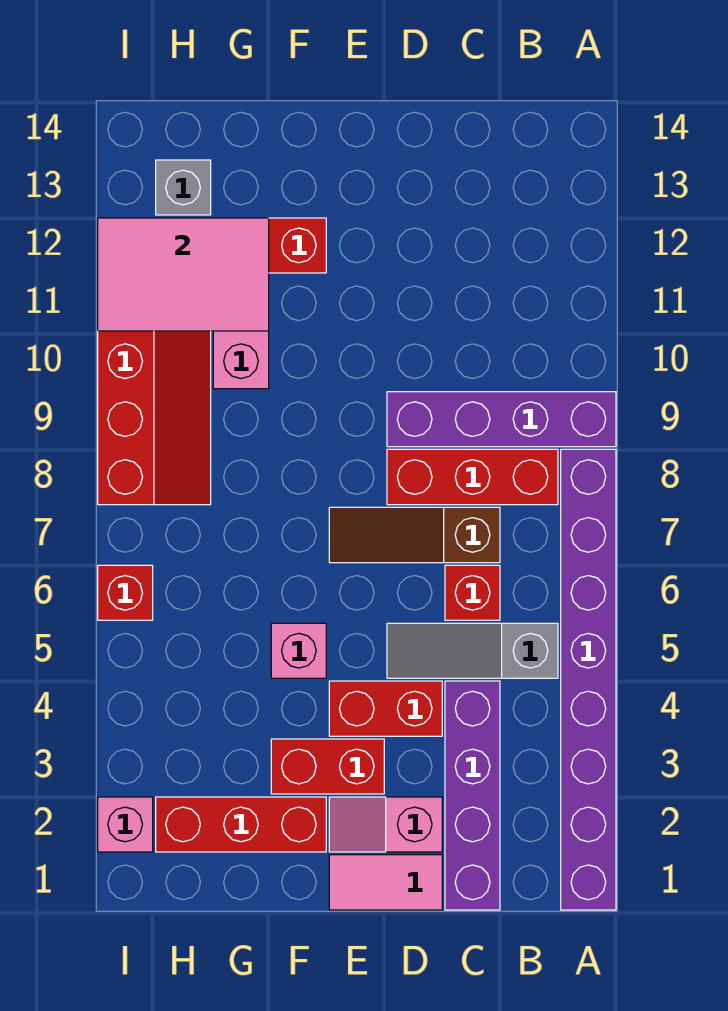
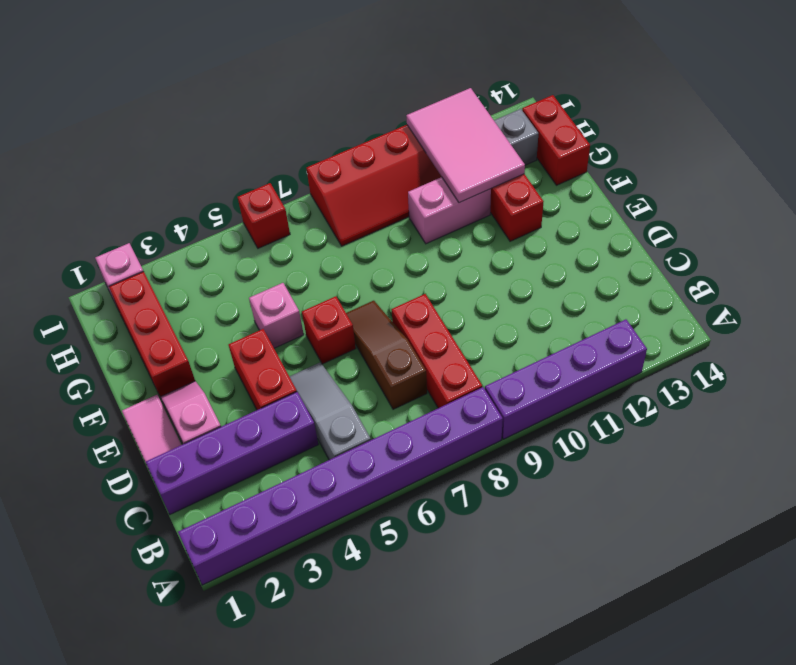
purple 1x4 brick [387,392,616,447] -> purple 1x4 brick turned to [485,319,647,439]
red 1x1 brick [445,565,500,620] -> red 1x1 brick moved to [302,296,356,364]
red 1x2 brick [271,739,384,794] -> red 1x2 brick moved to [522,95,590,185]

